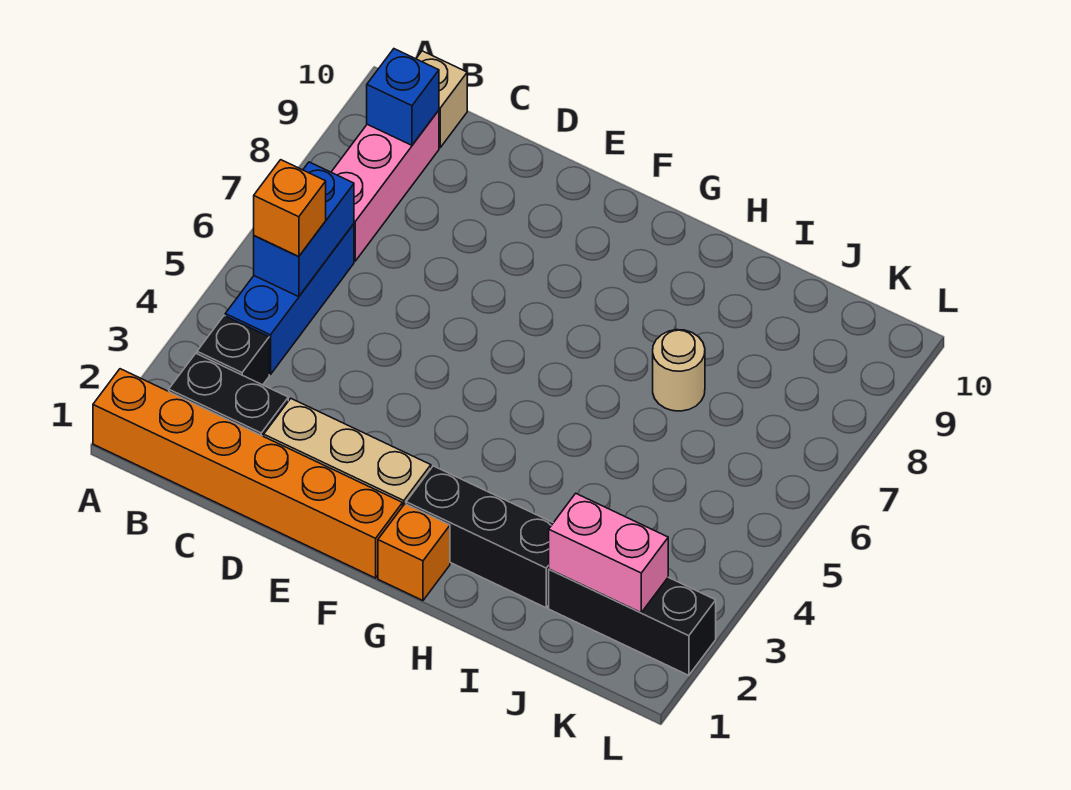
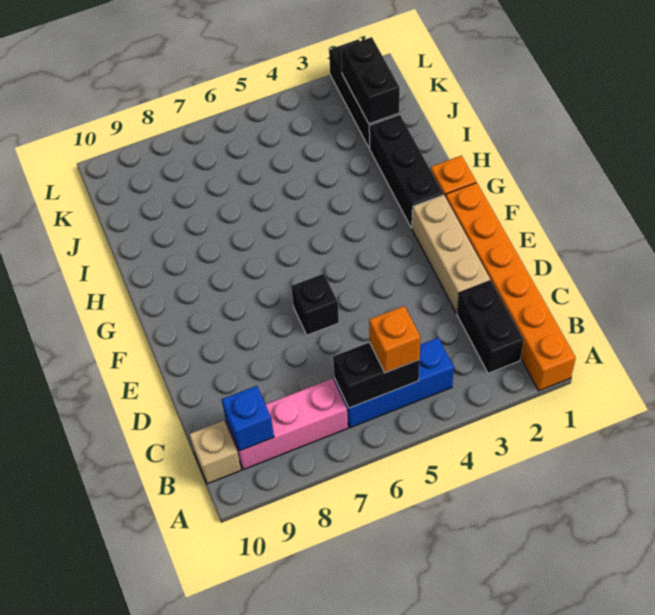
black 1x1 brick [197,316,269,385] -> black 1x1 brick moved to [291,274,339,335]
blue 1x2 brick [254,162,354,297] -> black 1x2 brick [333,342,420,408]
tan 1x1 round brick [653,330,705,411] -> none
pink 1x2 brick [549,493,668,613] -> black 1x2 brick [341,37,400,124]

